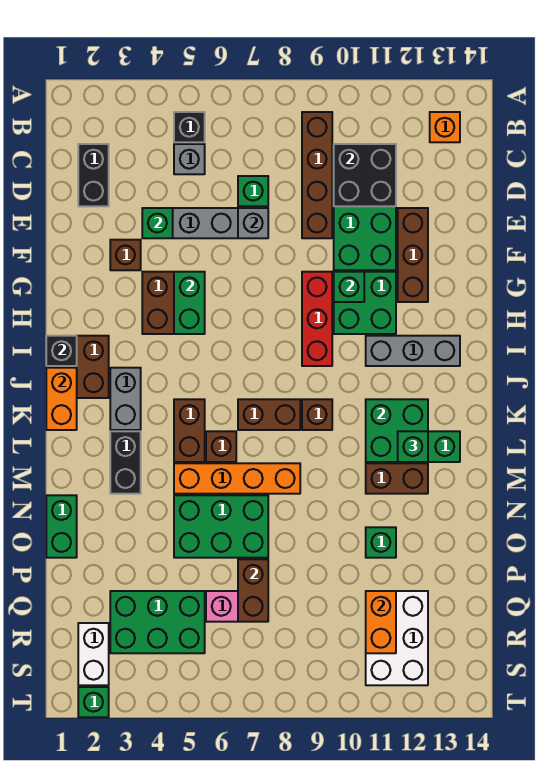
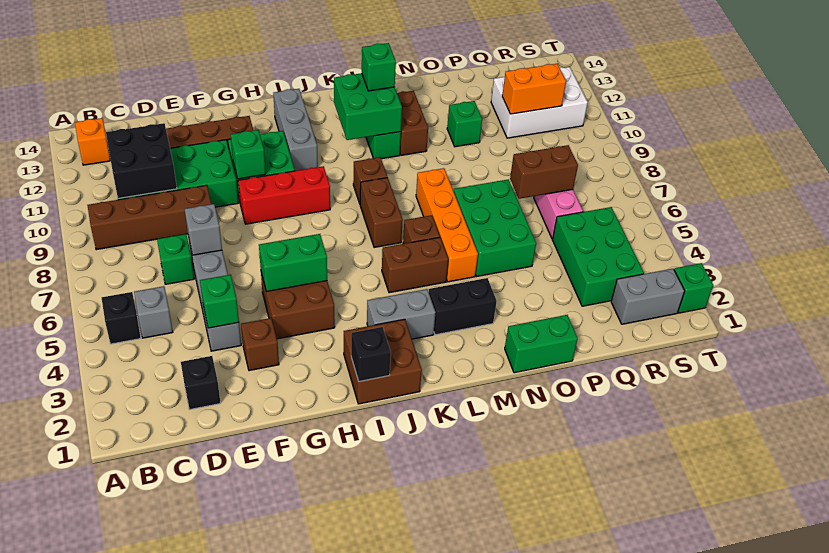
black 1x2 brick [78,144,109,206] -> black 1x1 brick [181,356,220,410]
orange 1x2 brick [46,368,77,430] -> none
white 1x2 brick [78,623,109,685] -> grey 1x2 brick [611,269,685,324]

